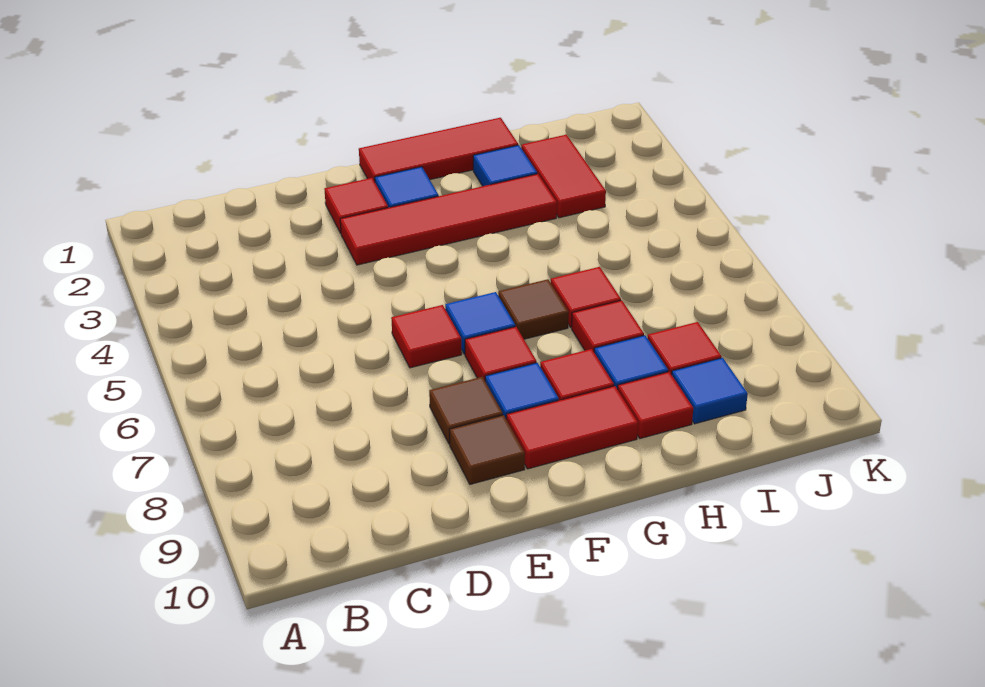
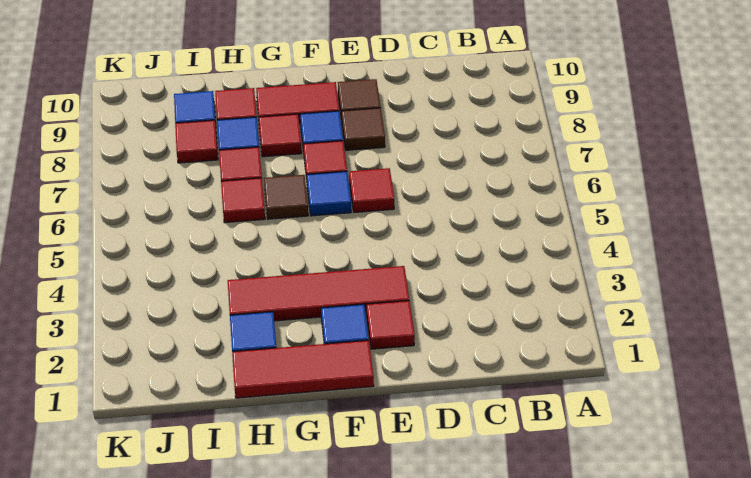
red 1x2 tile [521,135,606,218] -> none

